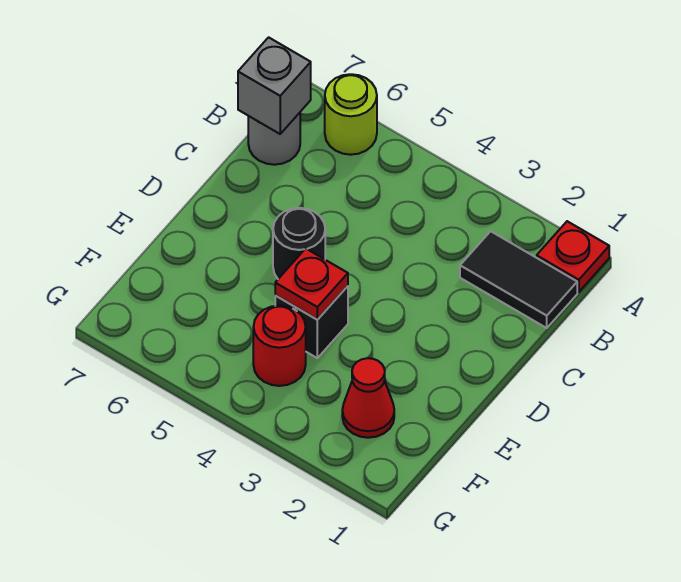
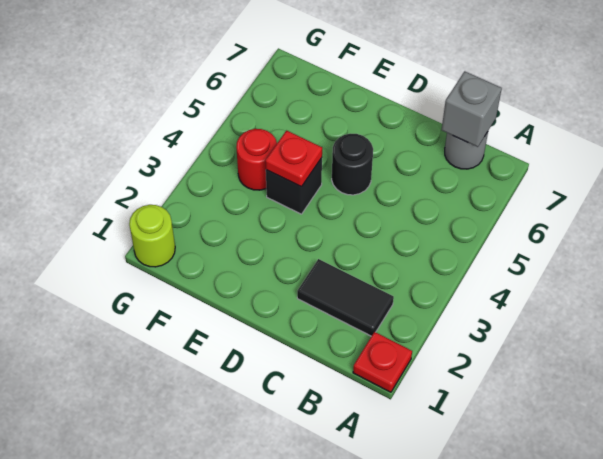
lime 1x1 round brick [325,74,377,155] -> lime 1x1 round brick moved to [129,205,175,267]
black 1x2 tile [460,231,577,328] -> black 1x2 tile turned to [297,259,394,336]
red 1x1 cone [342,358,394,438] -> none

